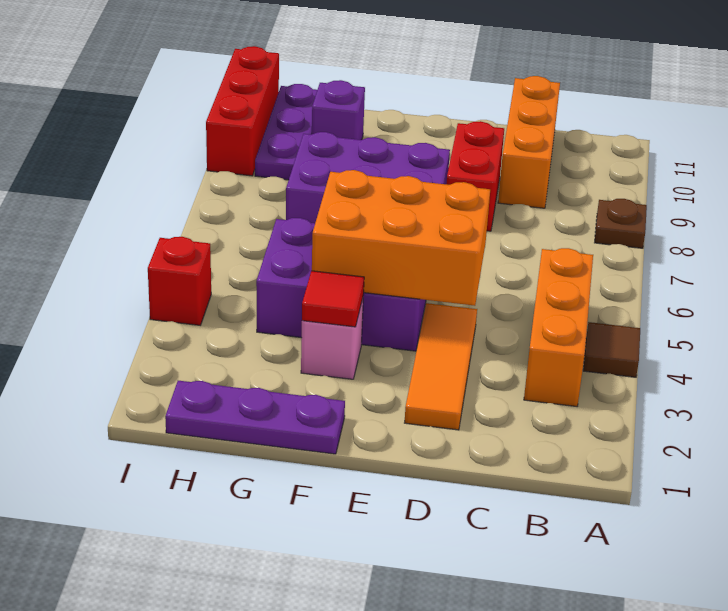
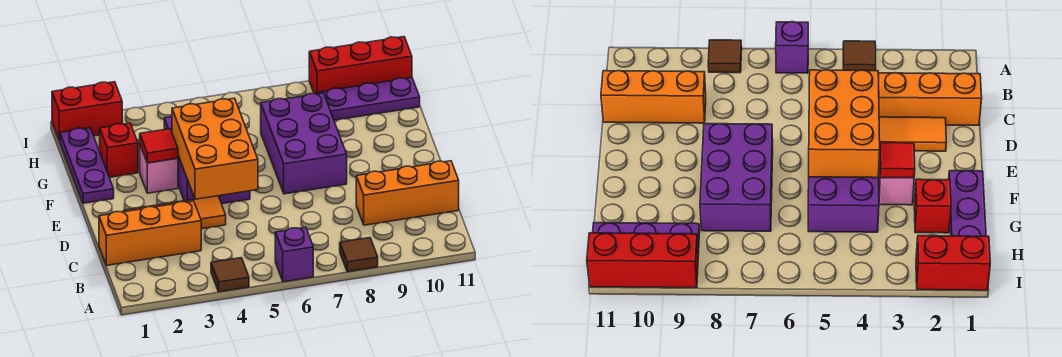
brown 1x1 plate [595,199,647,248] -> brown 1x1 tile [340,238,378,272]
orange 1x3 brick [524,248,593,406] -> orange 1x3 brick moved to [99,201,201,266]
red 1x2 brick [446,121,504,231] -> red 1x2 brick moved to [52,82,122,141]
purple 1x1 brick [312,80,365,140] -> purple 1x1 brick moved to [275,227,313,282]
red 1x1 brick [148,237,211,325] -> red 1x1 brick moved to [100,123,138,177]

